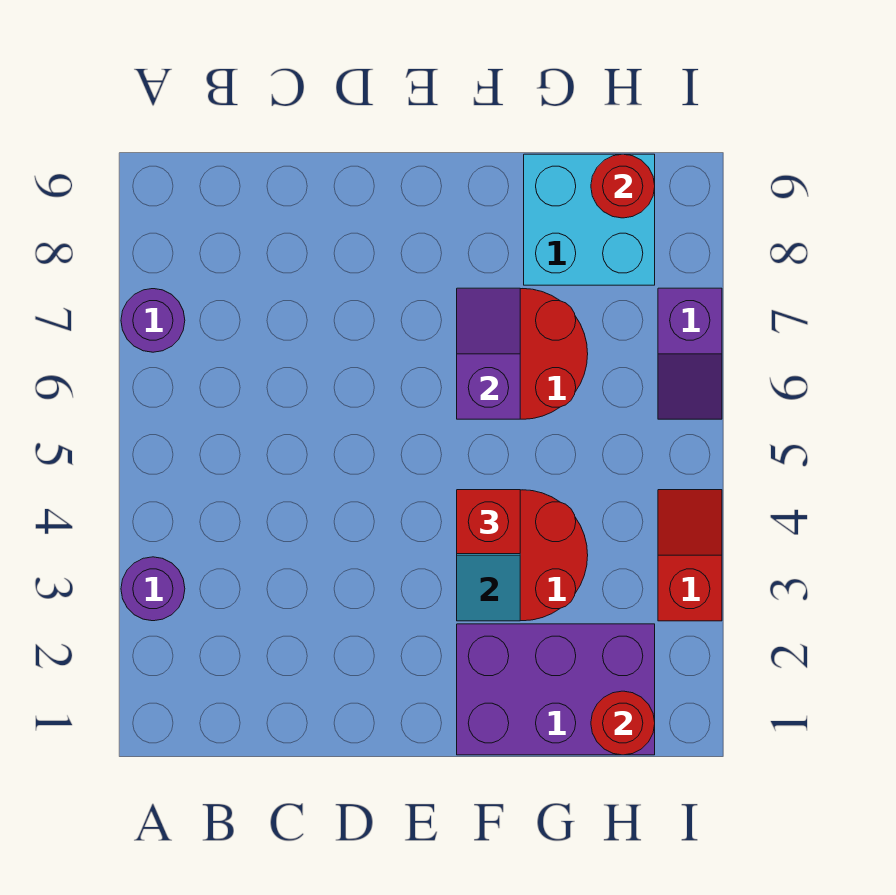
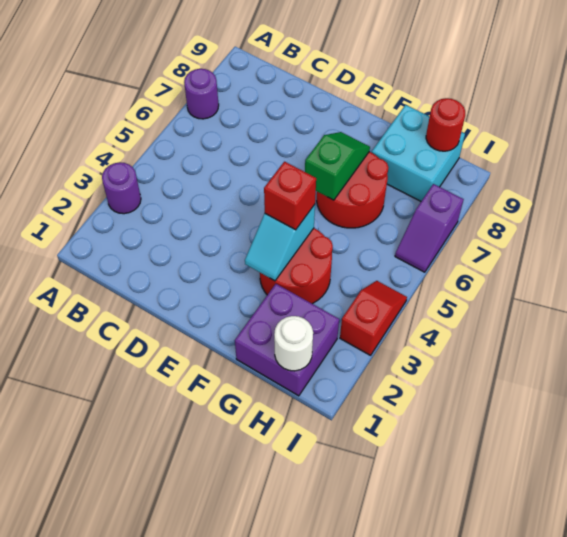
purple 2x3 brick [457,624,655,755] -> purple 2x2 brick [235,284,339,396]
purple 1x2 slope [457,288,520,419] -> green 1x2 slope [305,132,370,200]
red 1x1 round brick [591,691,655,755] -> white 1x1 round brick [274,316,313,371]

